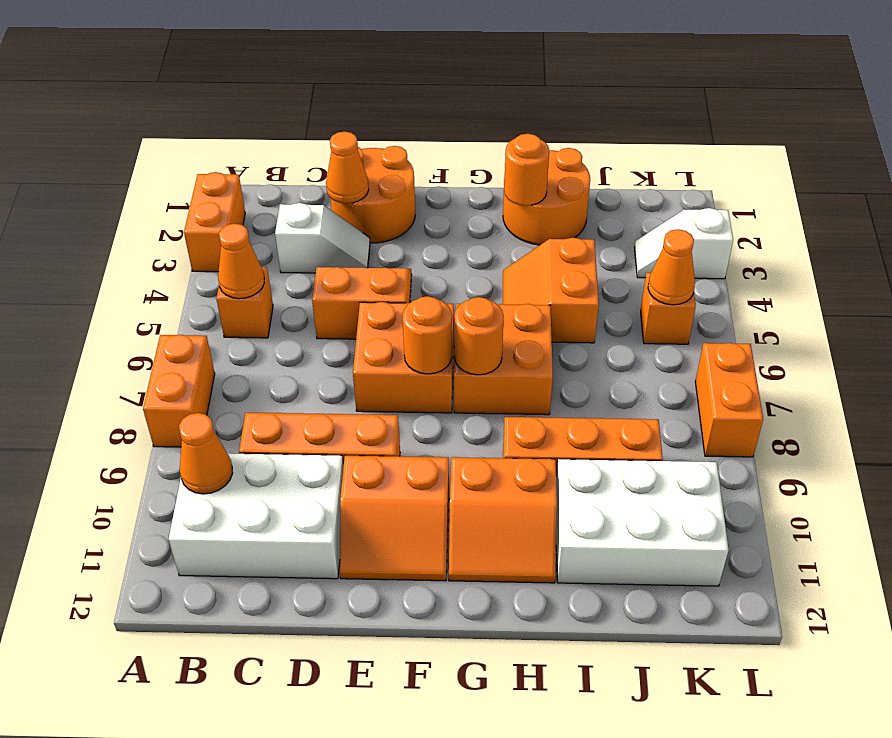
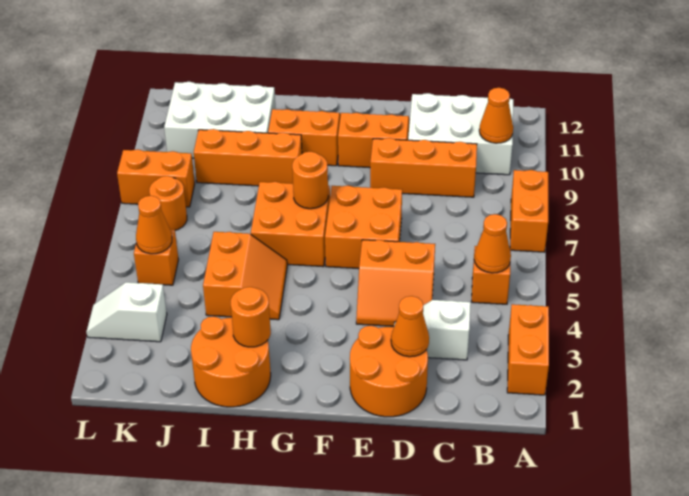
orange 1x1 round brick [403,296,452,374] -> orange 1x1 round brick moved to [149,176,187,230]
white 1x2 slope [635,208,733,279] -> white 1x2 slope turned to [86,282,167,342]
orange 1x2 brick [695,343,763,457] -> orange 1x2 brick turned to [117,149,195,207]

